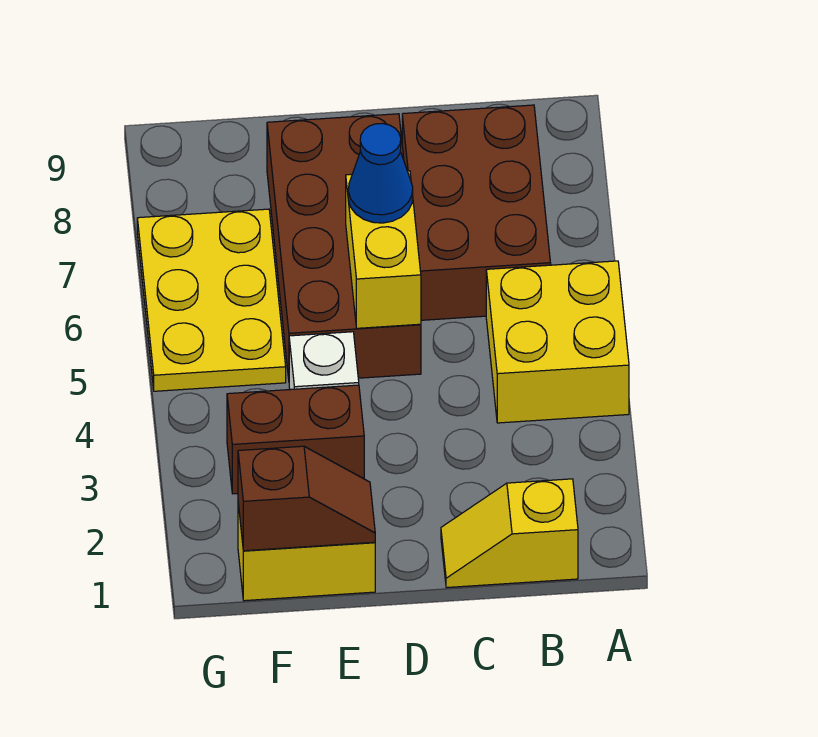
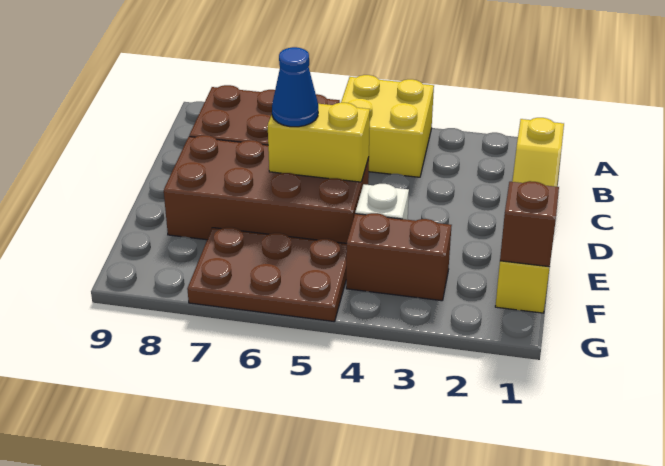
brown 1x2 brick [227,385,364,494] -> brown 1x2 brick turned to [346,213,452,301]
yellow 2x3 plate [137,209,286,391] -> brown 2x3 plate [187,227,347,322]

